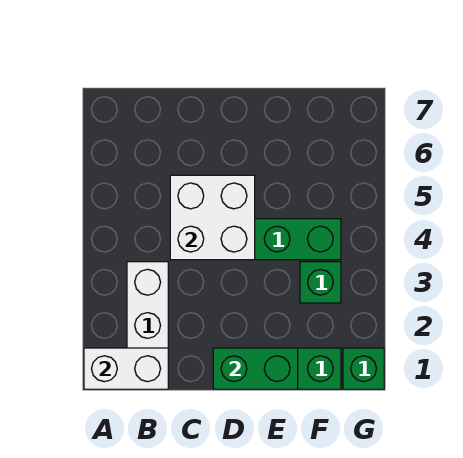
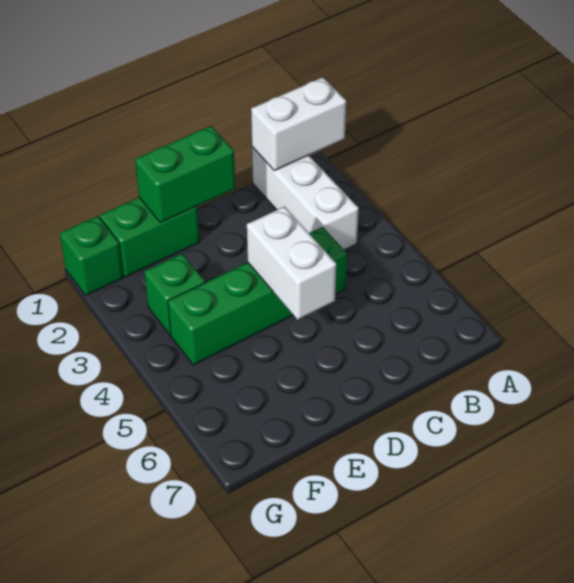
white 2x2 brick [170,175,255,260] -> white 1x2 brick [247,207,336,320]

